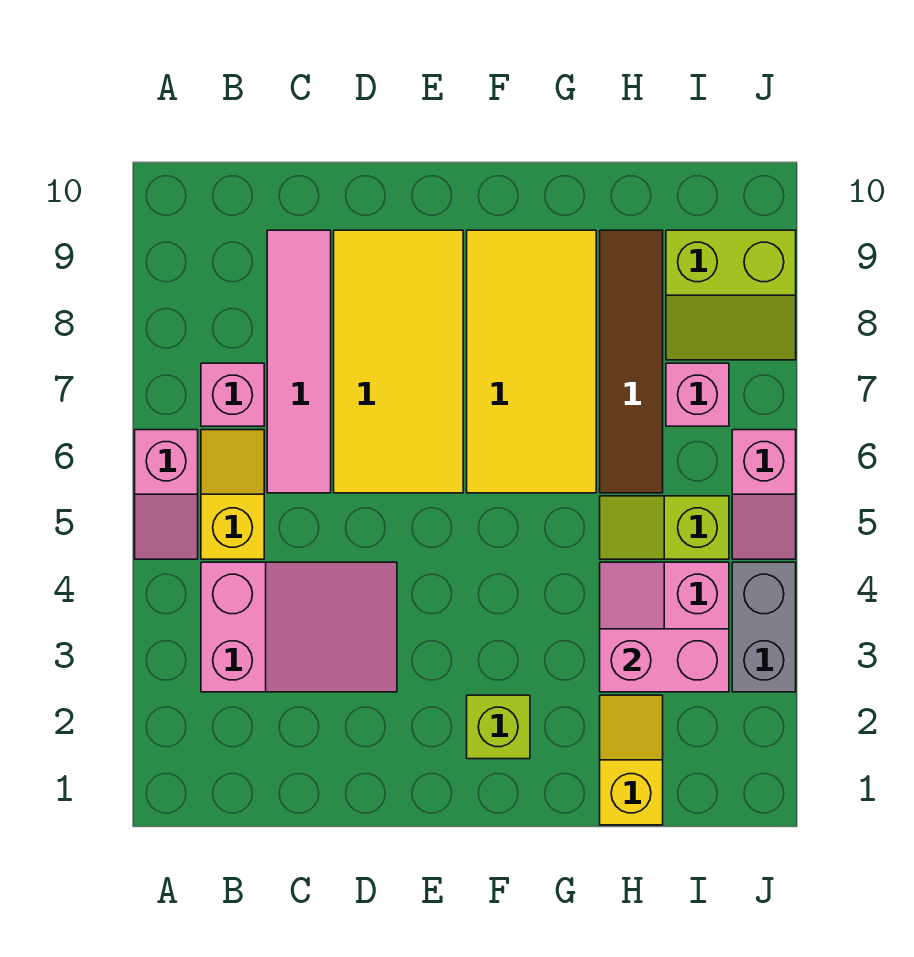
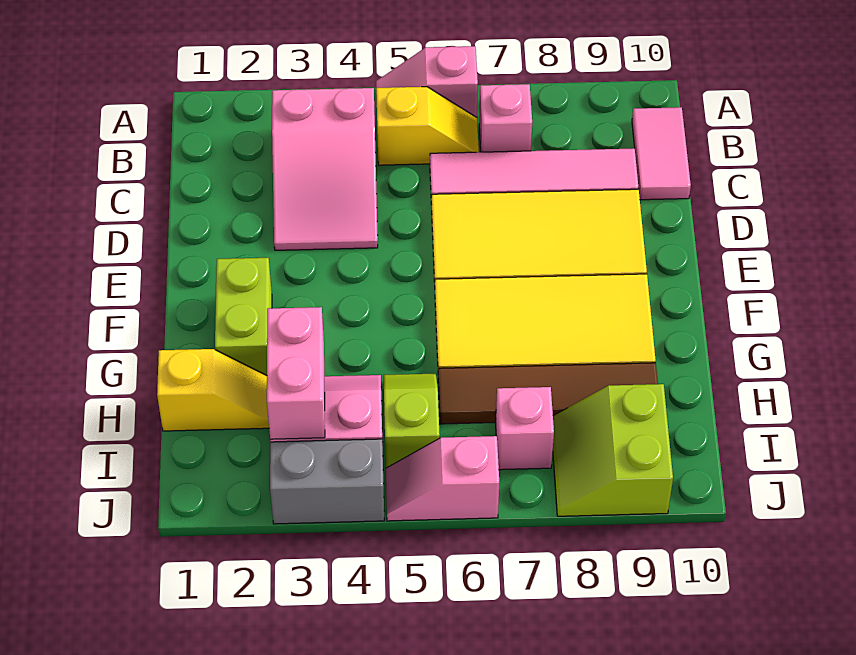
none -> pink 1x2 tile [632,107,691,200]
lime 1x1 brick [467,695,530,759] -> lime 1x2 brick [215,258,272,375]

